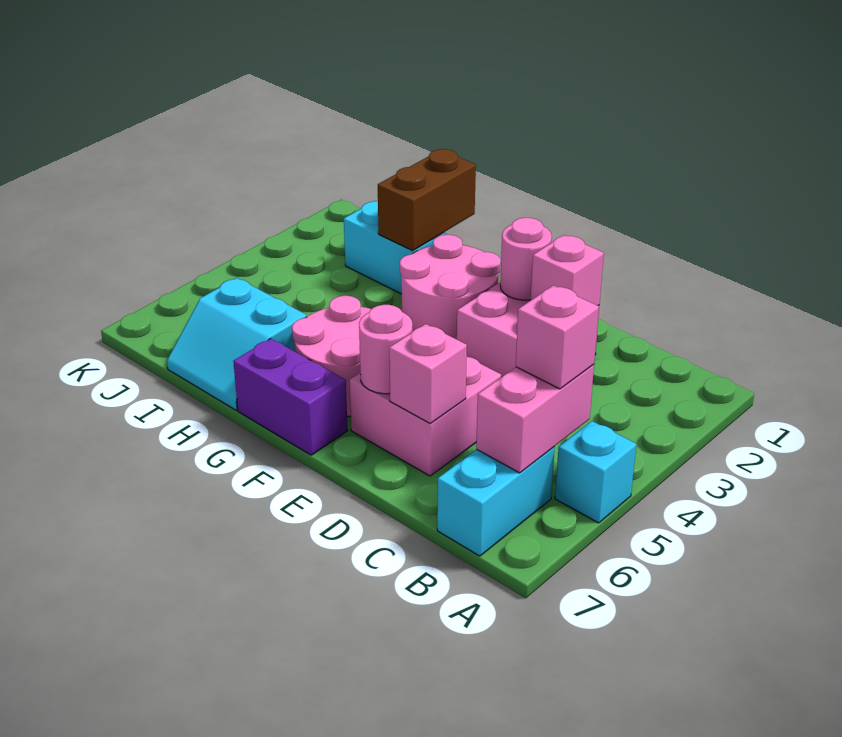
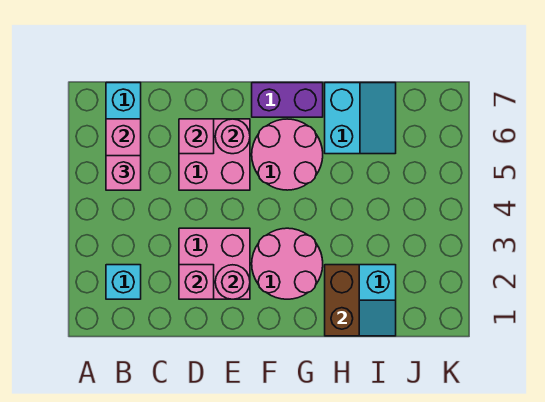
cyan 1x1 brick [555,421,636,523] -> cyan 1x1 brick moved to [106,265,141,299]
cyan 2x2 slope [167,278,307,410] -> cyan 2x2 slope turned to [325,83,396,154]

